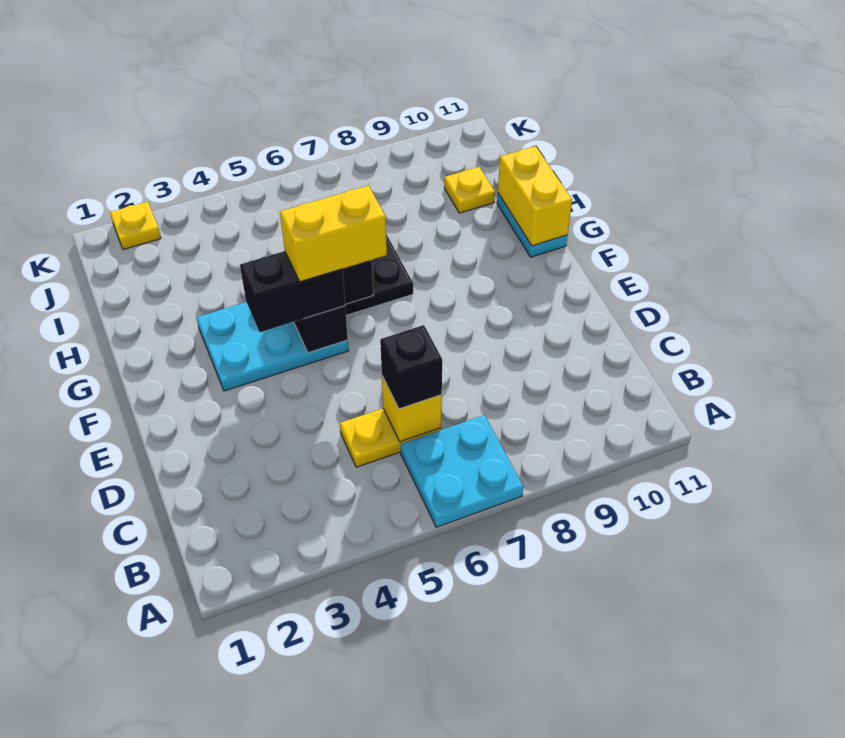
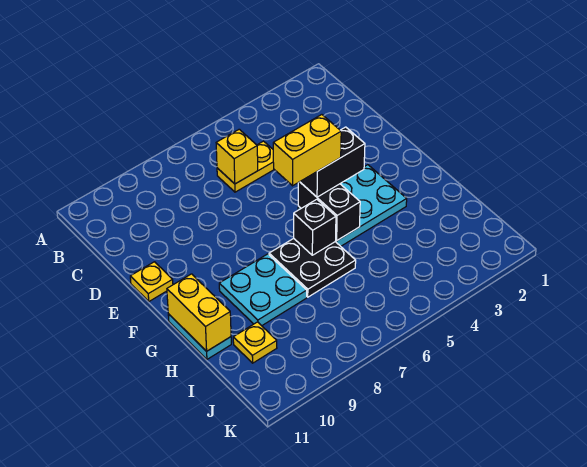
cyan 2x2 plate [401,415,523,527] -> cyan 2x2 plate moved to [219,254,307,326]
black 1x1 brick [380,325,442,409] -> none
yellow 1x1 plate [110,202,161,250] -> yellow 1x1 plate moved to [130,262,173,301]

